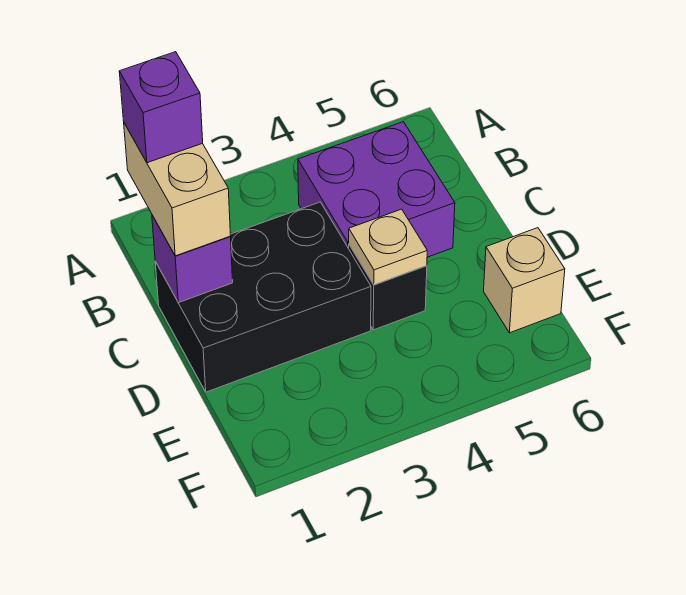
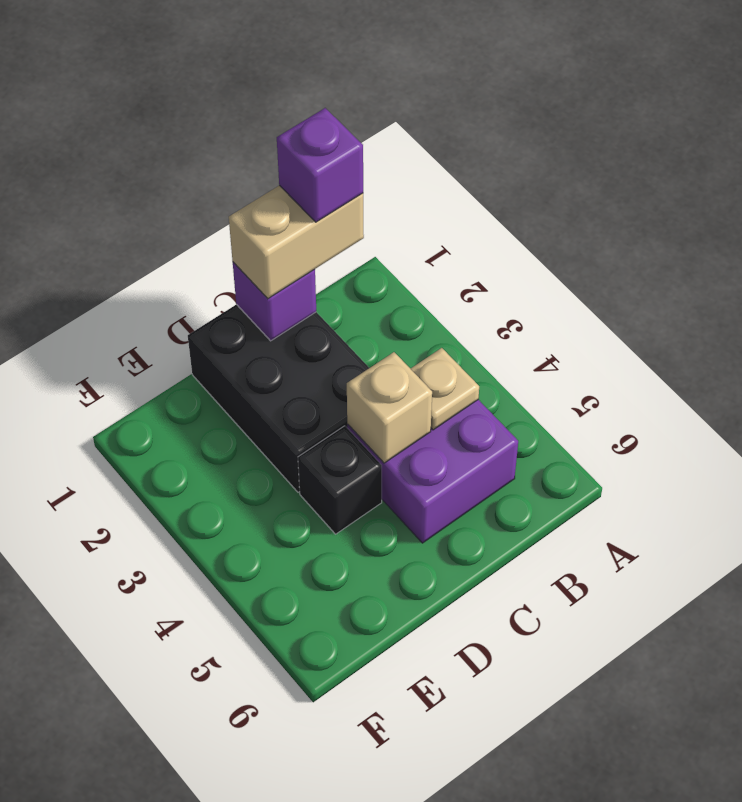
tan 1x1 plate [349,209,427,285] -> tan 1x1 plate moved to [411,348,479,430]
tan 1x1 brick [483,228,565,333] -> tan 1x1 brick moved to [347,352,432,463]

